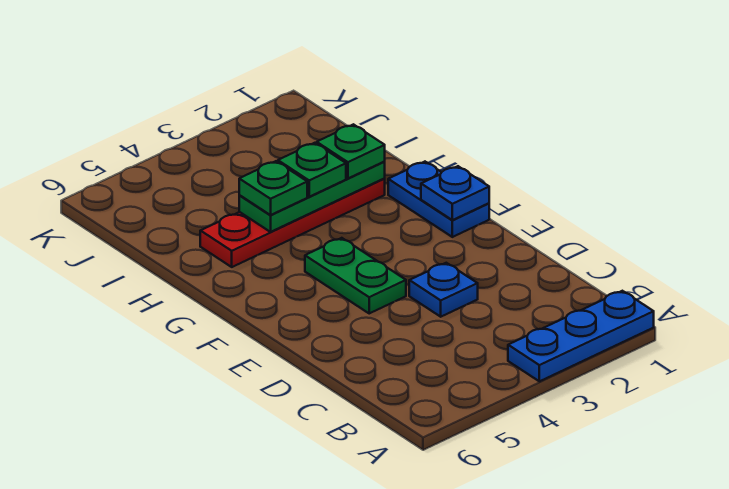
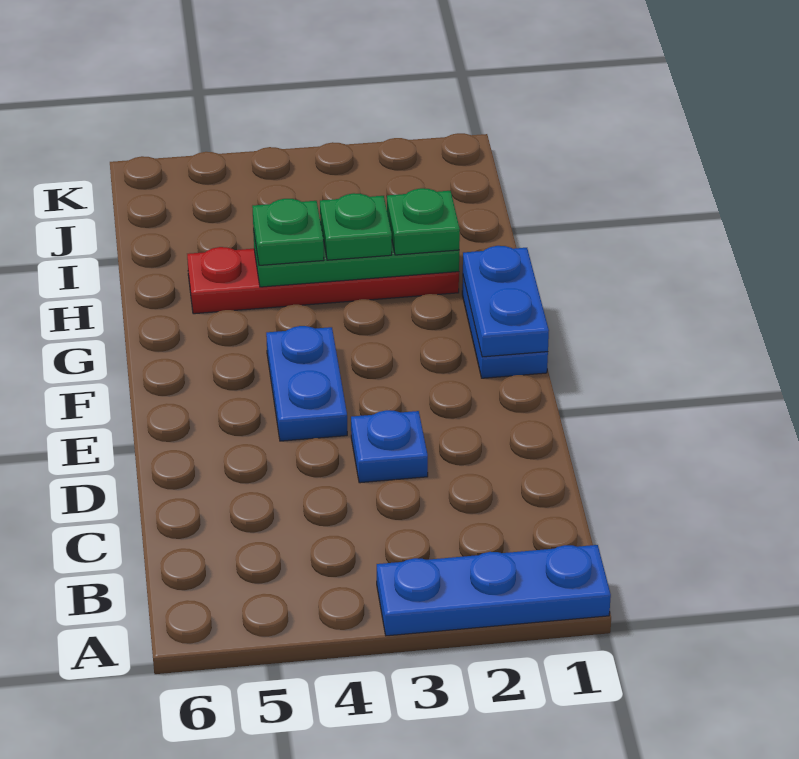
green 1x2 plate [305,238,406,313] -> blue 1x2 plate [266,326,347,441]
blue 1x1 plate [421,166,489,220] -> blue 1x2 plate [463,246,549,357]

